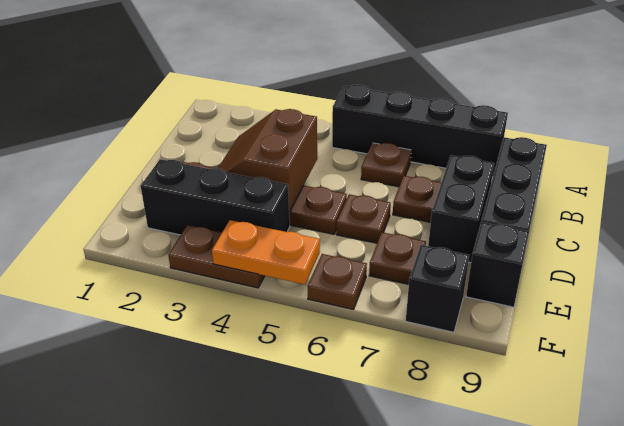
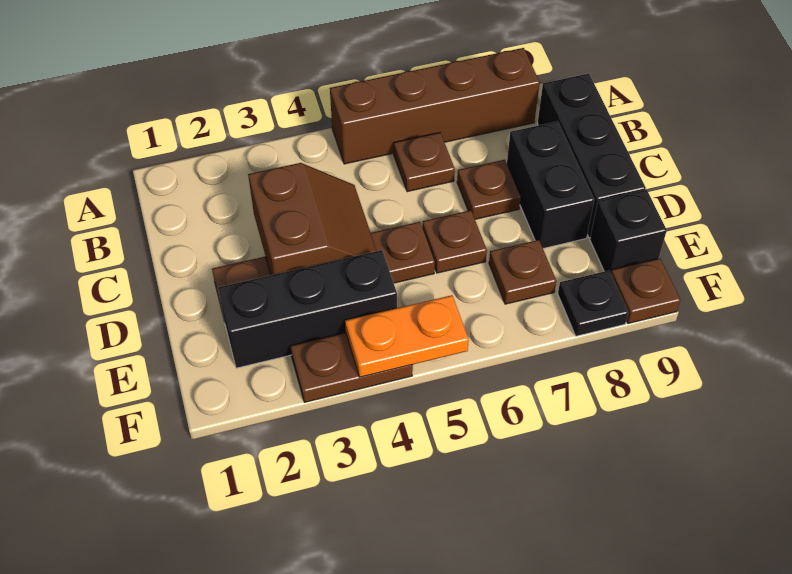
black 1x4 brick [332,85,508,177] -> brown 1x4 brick [330,48,540,164]
brown 2x2 slope [217,109,317,211] -> brown 2x2 slope turned to [248,163,377,275]
brown 1x1 plate [307,254,367,309] -> brown 1x1 plate moved to [611,259,680,324]
black 1x1 brick [406,245,469,332] -> black 1x1 plate [558,271,628,336]

